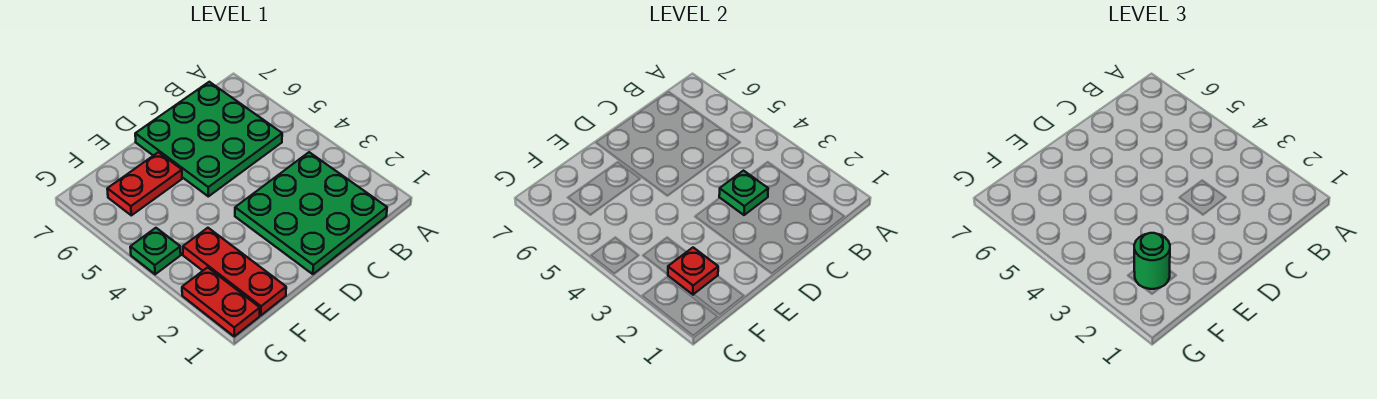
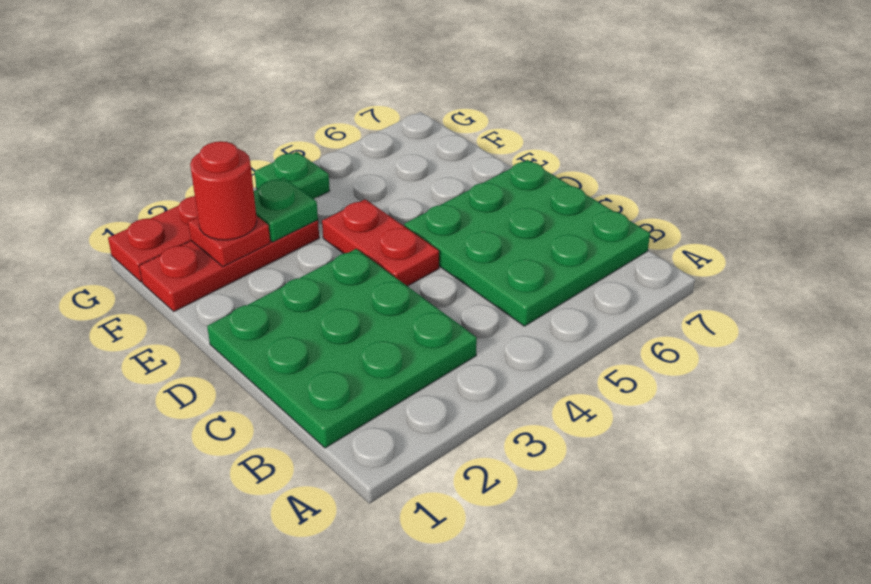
green 1x1 plate [719,171,768,215] -> green 1x1 plate moved to [254,177,318,242]
red 1x2 plate [107,152,182,215] -> red 1x2 plate moved to [322,199,439,286]
green 1x1 round brick [1134,233,1170,289] -> red 1x1 round brick [190,141,257,240]

